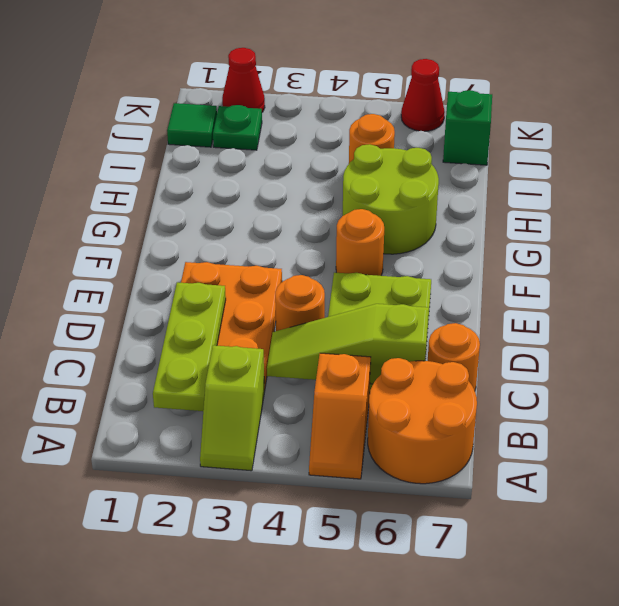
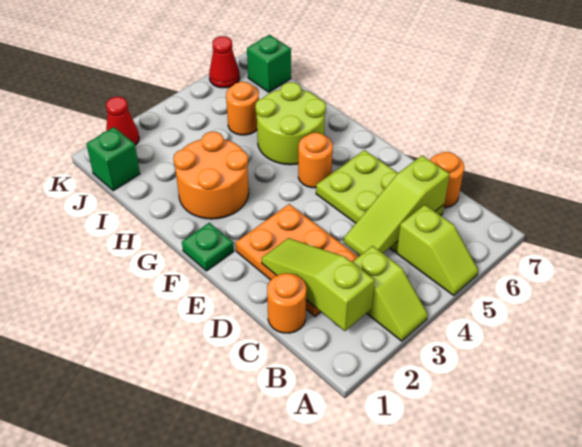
orange 1x2 slope [309,353,371,479] -> lime 1x2 slope [397,205,478,296]
orange 2x2 round brick [368,358,477,484] -> orange 2x2 round brick moved to [173,132,249,219]
lime 1x3 plate [153,282,226,411] -> lime 1x3 slope [261,238,375,331]
orange 1x1 round brick [275,275,325,331] -> orange 1x1 round brick moved to [267,273,306,333]
green 1x1 tile [167,103,217,147] -> green 1x1 brick [86,127,140,191]
green 1x1 plate [213,105,262,150] -> green 1x1 plate moved to [182,223,234,271]

